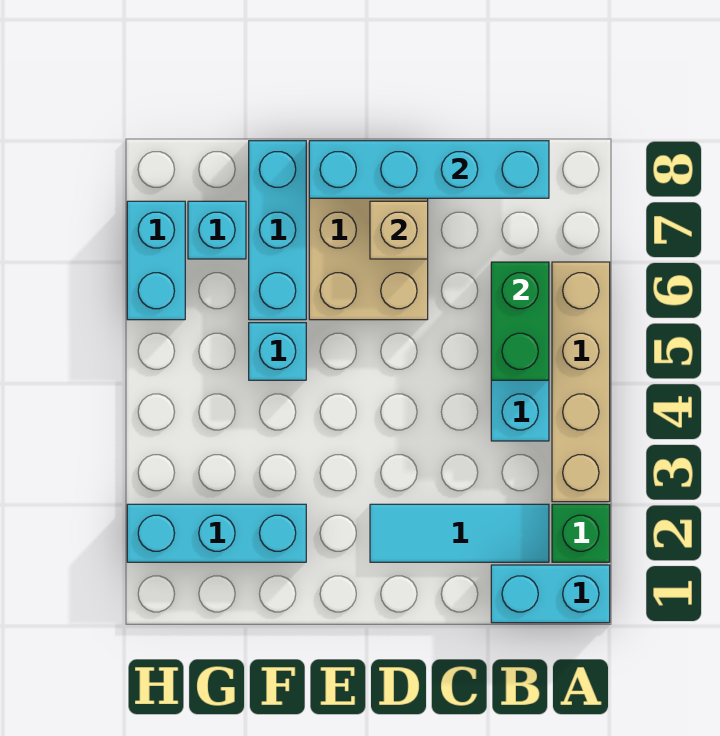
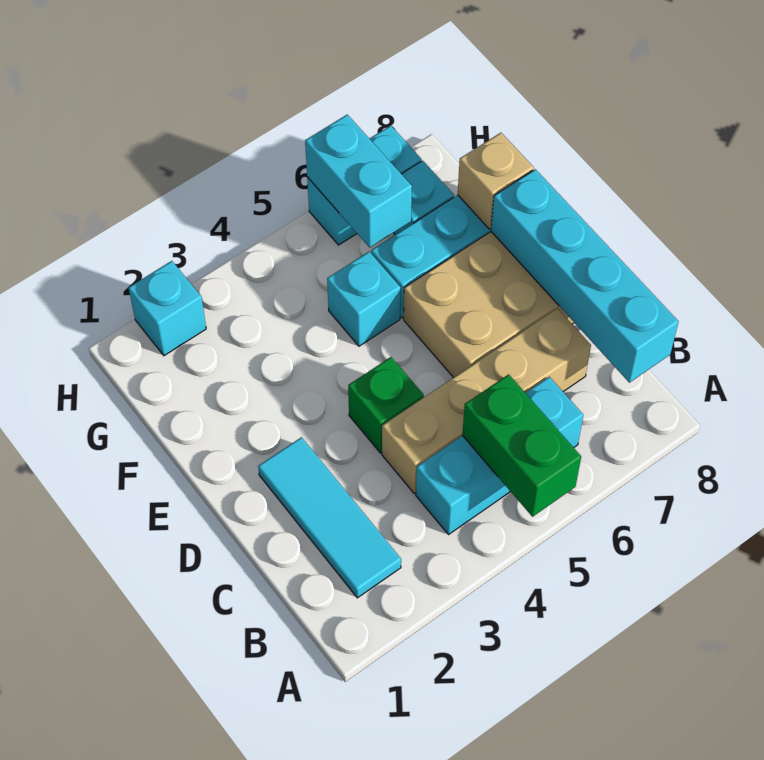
cyan 1x2 brick [491,565,610,623] -> cyan 1x2 brick moved to [305,115,412,247]
green 1x1 brick [552,504,610,562] -> green 1x1 brick moved to [348,357,424,453]
tan 1x4 brick [552,262,610,502] -> tan 1x4 brick moved to [382,308,591,493]
green 1x2 brick [491,262,549,380] -> green 1x2 brick turned to [462,374,581,517]
tan 1x1 brick [370,201,428,259] -> tan 1x1 brick moved to [458,133,534,229]
cyan 1x3 brick [127,504,306,562] -> cyan 1x1 brick [129,261,206,356]

